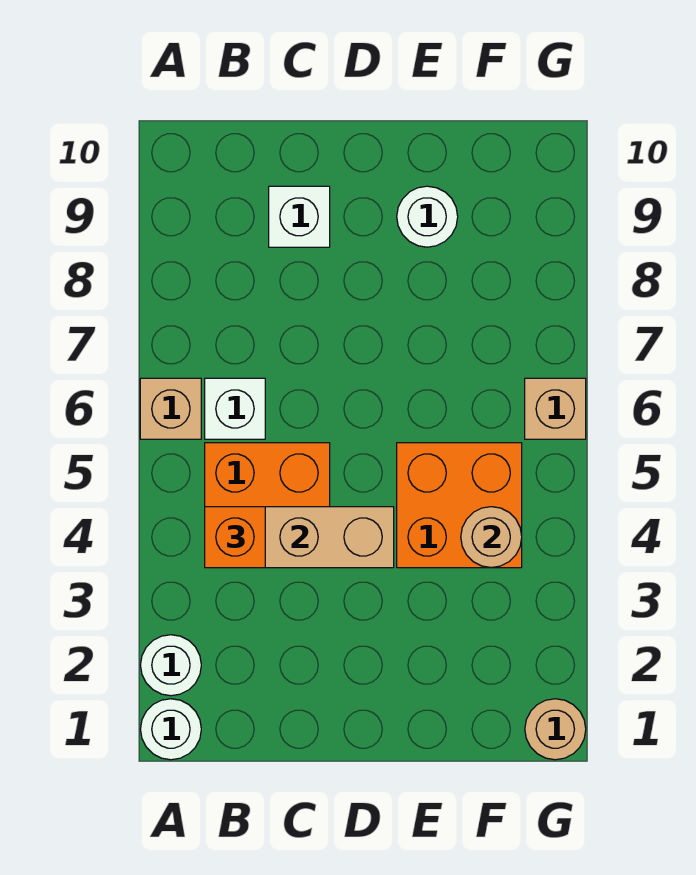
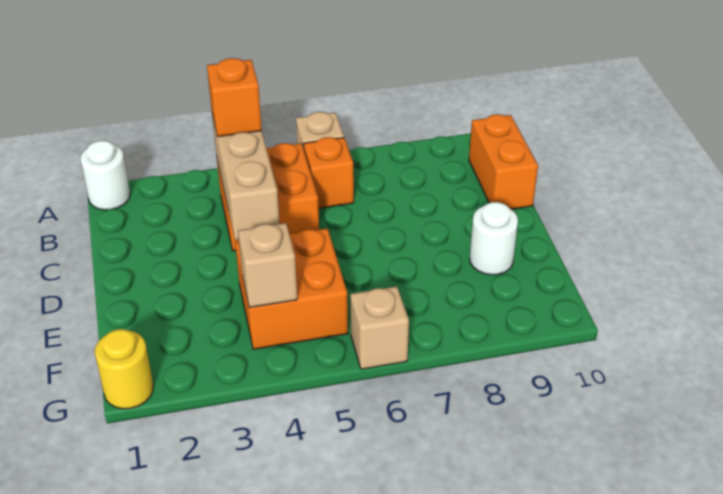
white 1x1 round brick [141,635,201,696] -> none
white 1x1 brick [205,378,265,439] -> orange 1x1 brick [304,137,354,208]
none -> orange 1x2 brick [469,114,538,209]
white 1x1 brick [269,186,330,247] -> none
tan 1x1 round brick [461,507,522,568] -> tan 1x1 brick [238,223,297,307]
tan 1x1 round brick [525,699,586,760] -> yellow 1x1 round brick [95,329,153,409]

